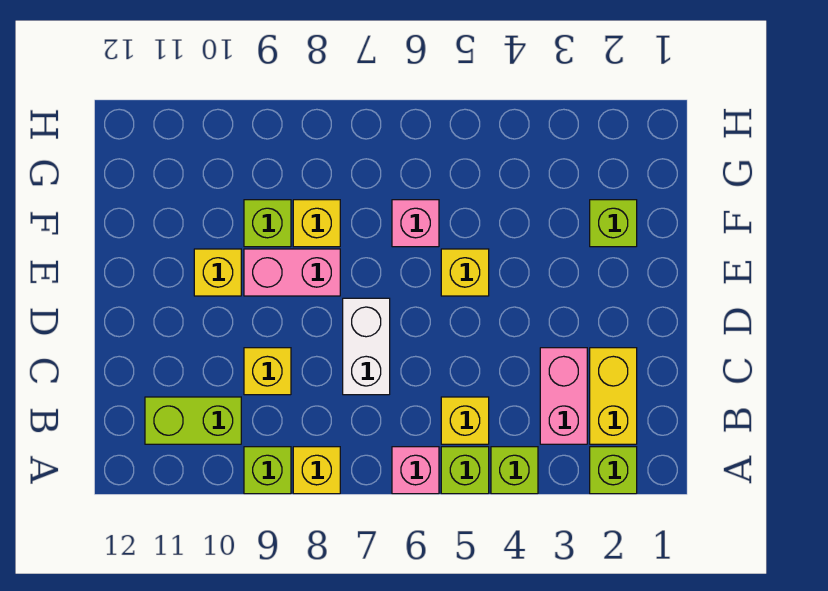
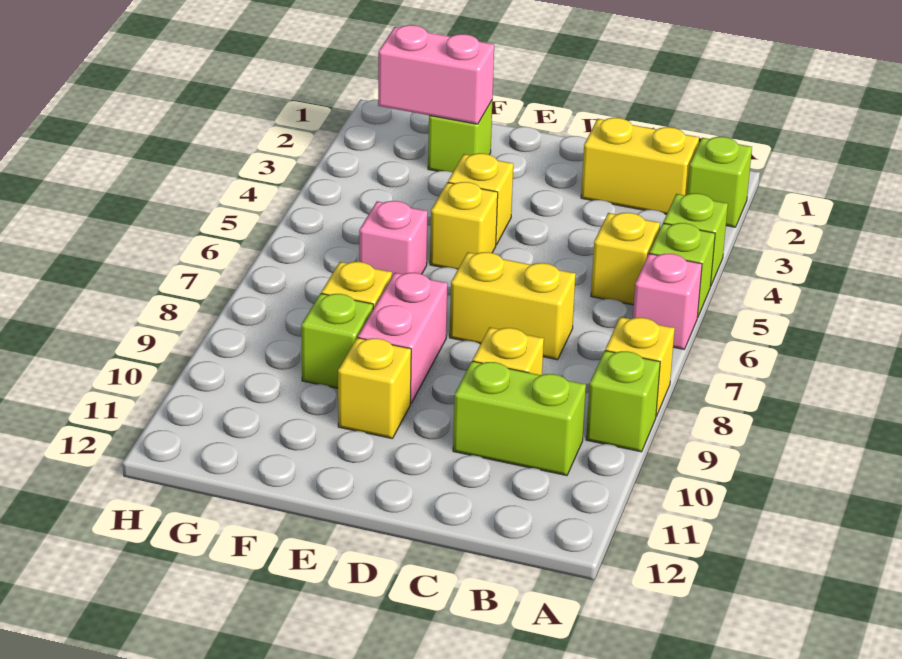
pink 1x2 brick [540,348,587,444] -> pink 1x2 brick moved to [378,25,494,124]
lime 1x2 brick [145,397,241,444] -> lime 1x2 brick turned to [453,361,586,476]
white 1x2 brick [343,298,390,395] -> yellow 1x2 brick [450,252,576,360]
none -> yellow 1x1 brick [448,153,513,245]

